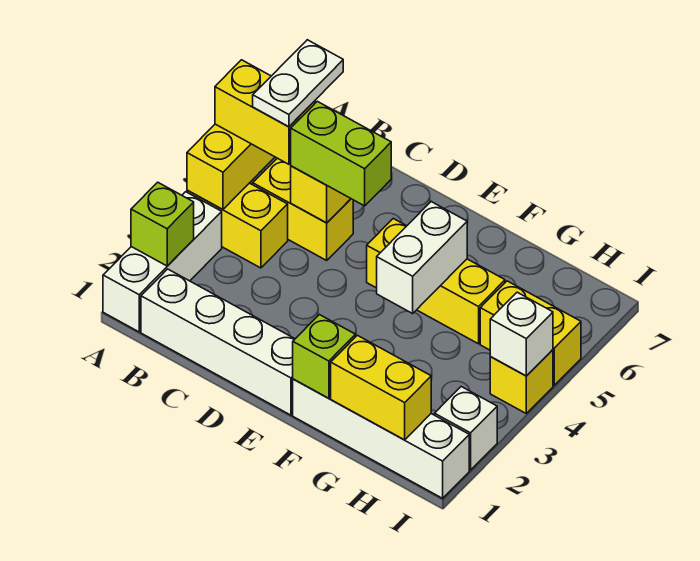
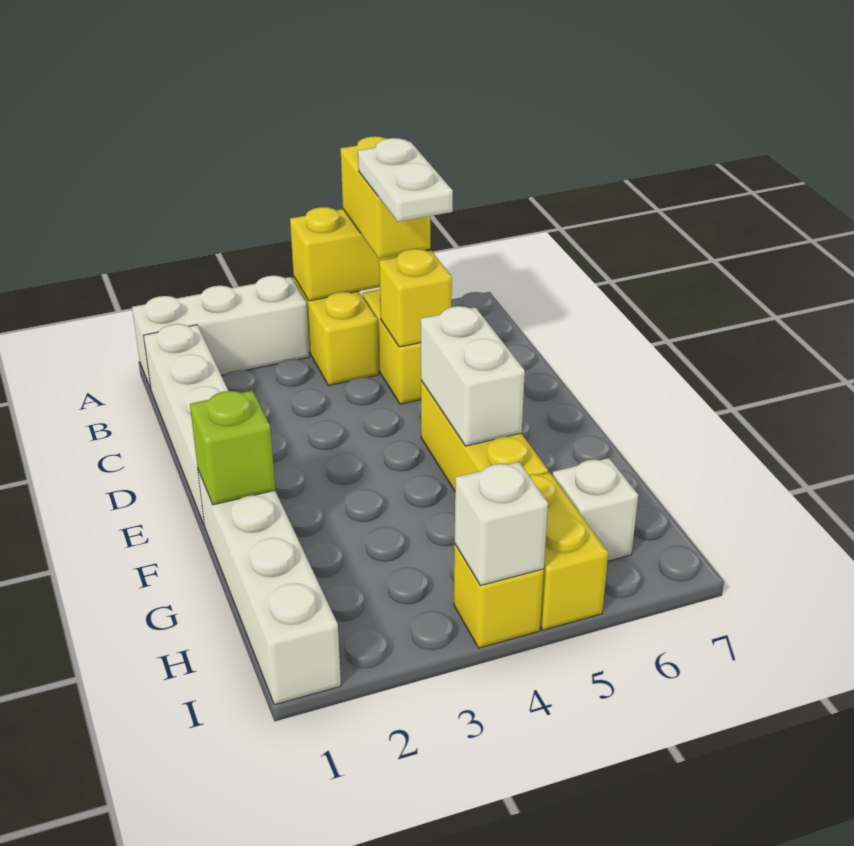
lime 1x1 brick [131,182,194,266] -> none
white 1x2 plate [253,40,343,127] -> white 1x2 plate turned to [358,138,453,222]
lime 1x2 brick [291,101,391,206] -> none
white 1x2 brick [377,202,467,313] -> white 1x2 brick turned to [421,306,525,446]
yellow 1x2 brick [331,335,431,440] -> none
white 1x1 brick [435,387,497,470] -> white 1x1 brick moved to [552,458,638,561]

